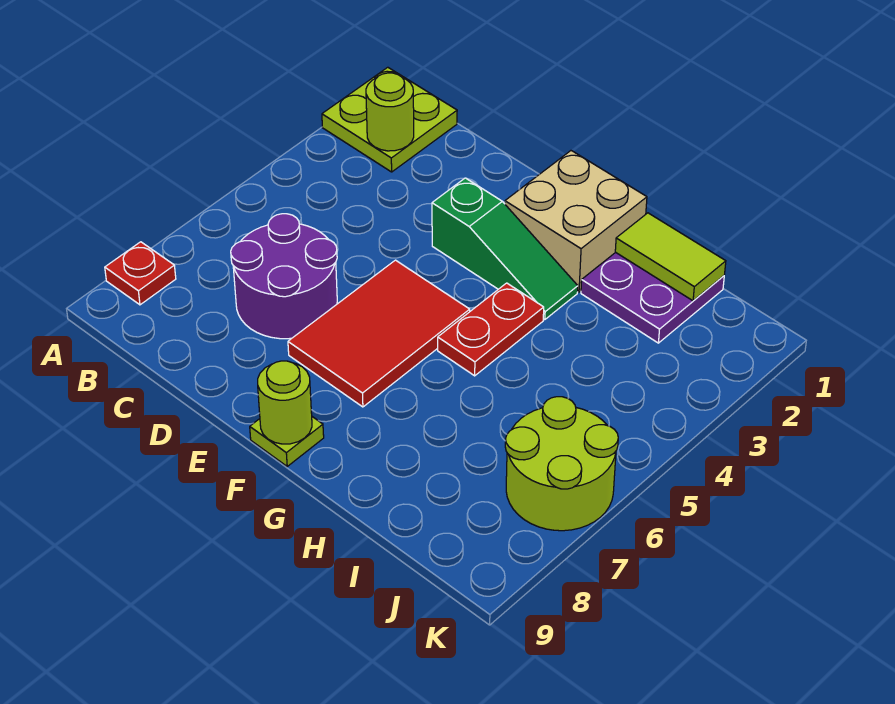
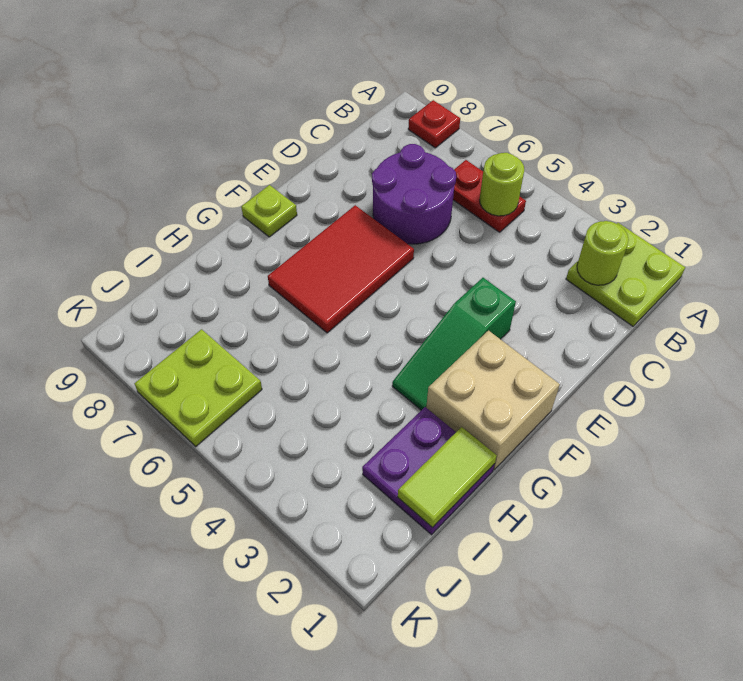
red 2x3 tile [288,260,470,407] -> red 2x3 tile turned to [268,205,414,333]
lime 1x1 round brick [258,361,312,444] -> lime 1x1 round brick moved to [480,153,524,216]
red 1x2 plate [438,283,544,376] -> red 1x2 plate moved to [453,160,526,232]
lime 2x2 round brick [505,397,618,531] -> lime 2x2 plate [134,329,262,446]

